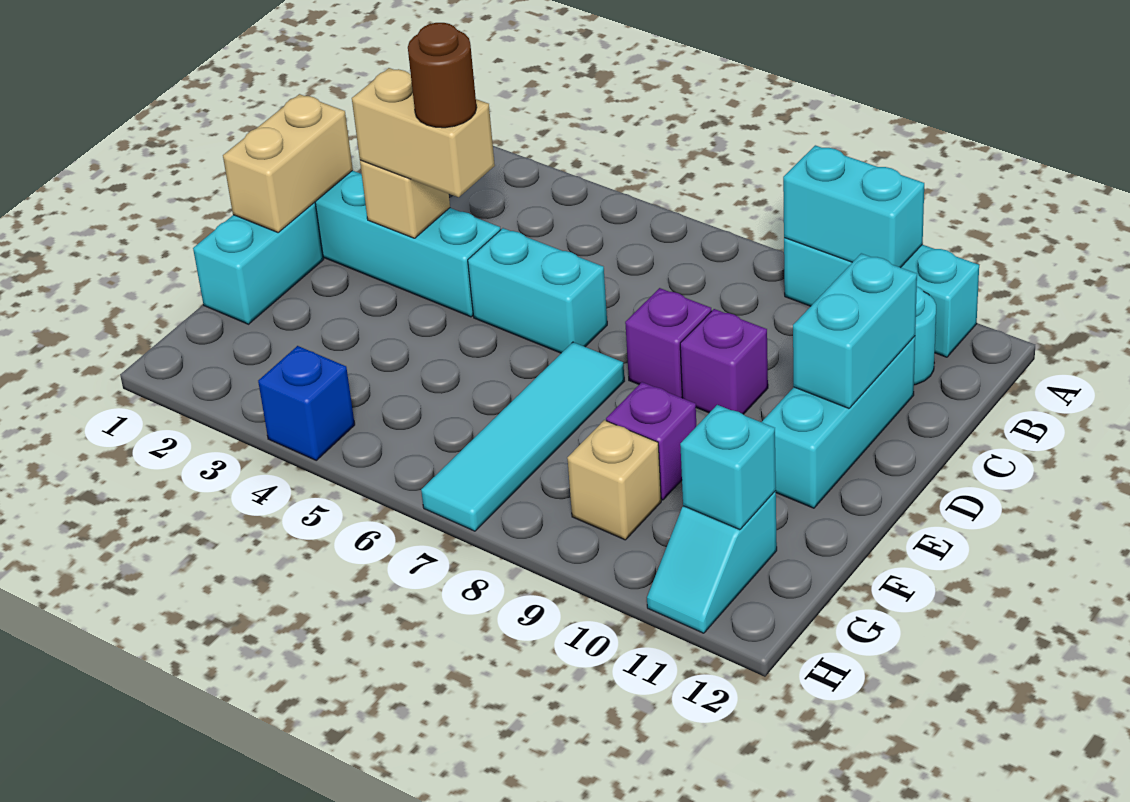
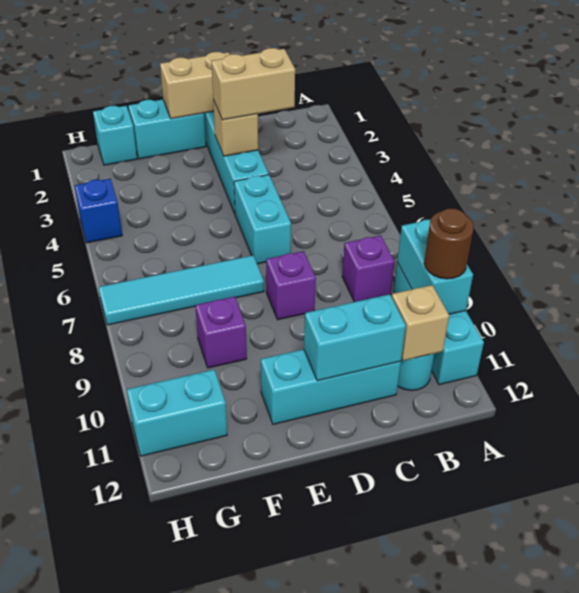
tan 1x2 brick [352,68,495,197] -> tan 1x2 brick turned to [211,48,295,120]
brown 1x1 round brick [408,23,477,128] -> brown 1x1 round brick moved to [424,209,474,279]
purple 1x1 brick [680,309,768,414] -> purple 1x1 brick moved to [342,235,395,302]
tan 1x1 brick [567,420,661,540] -> tan 1x1 brick moved to [392,285,449,361]
cyan 1x2 slope [647,491,777,633] -> cyan 1x2 brick [127,370,227,456]
cyan 1x1 brick [680,405,776,530] -> cyan 1x1 brick moved to [93,106,137,165]

